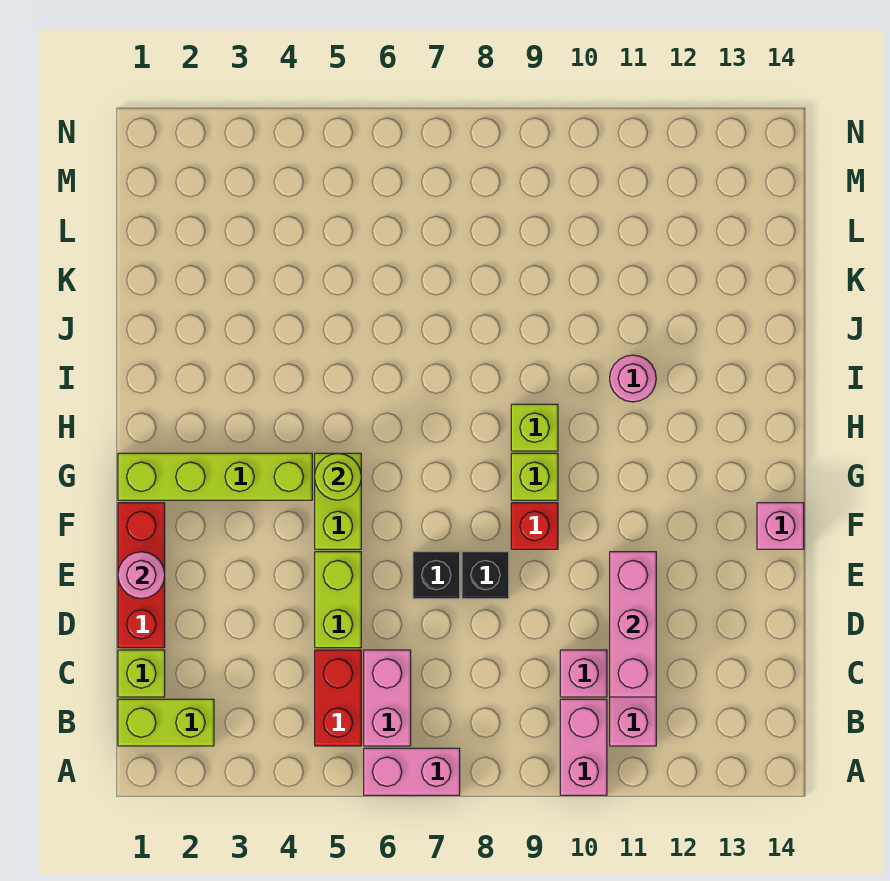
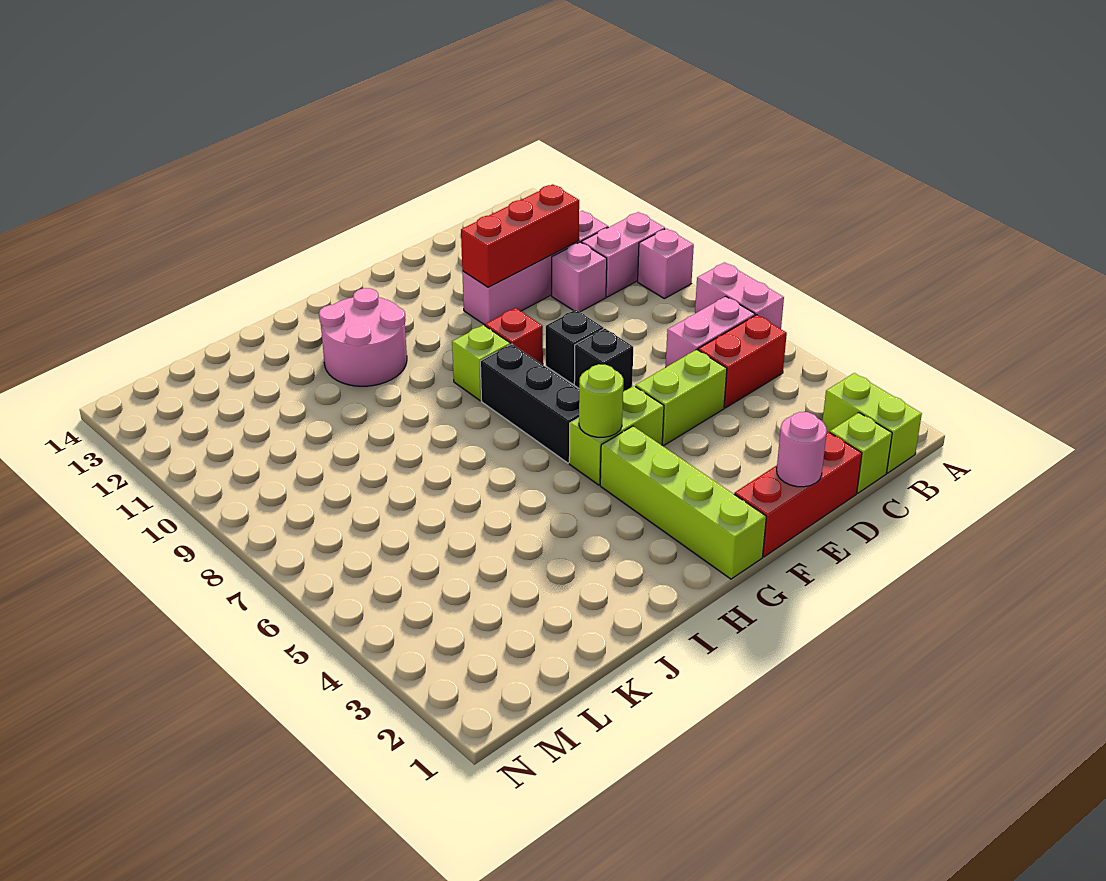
pink 1x3 brick [610,552,656,697] -> red 1x3 brick [461,184,579,287]
pink 1x1 brick [757,503,804,549] -> pink 1x1 brick moved to [638,228,694,299]
none -> black 1x3 brick [480,344,579,463]
lime 1x1 brick [511,404,558,451] -> none
pink 1x1 round brick [610,355,656,402] -> pink 2x2 round brick [319,288,407,386]

